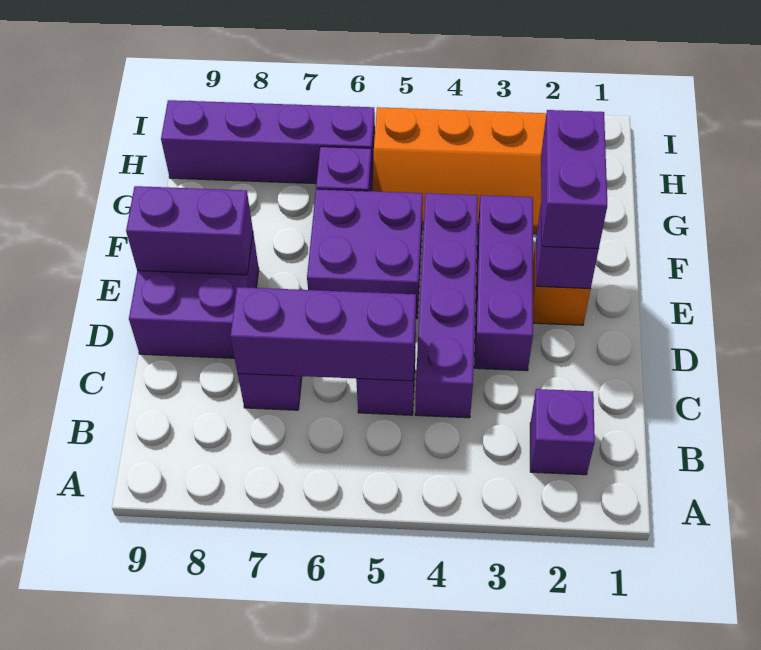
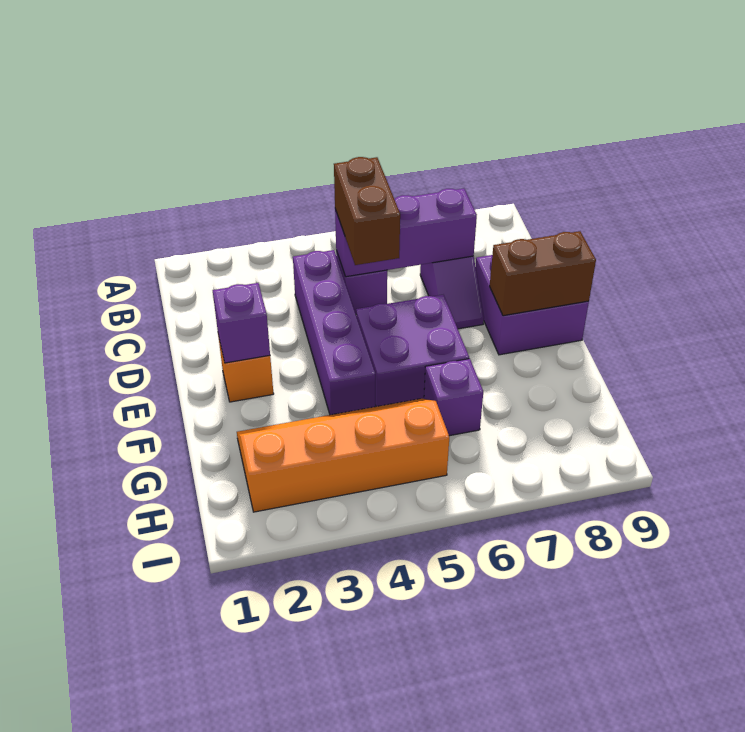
purple 1x1 brick [530,389,595,475] -> none
none -> brown 1x2 brick [334,157,400,265]
purple 1x3 brick [474,195,533,371] -> none
purple 1x2 brick [541,110,607,249] -> none
purple 1x2 brick [126,186,253,275] -> brown 1x2 brick [490,231,596,316]
purple 1x4 brick [161,100,375,185] -> none

